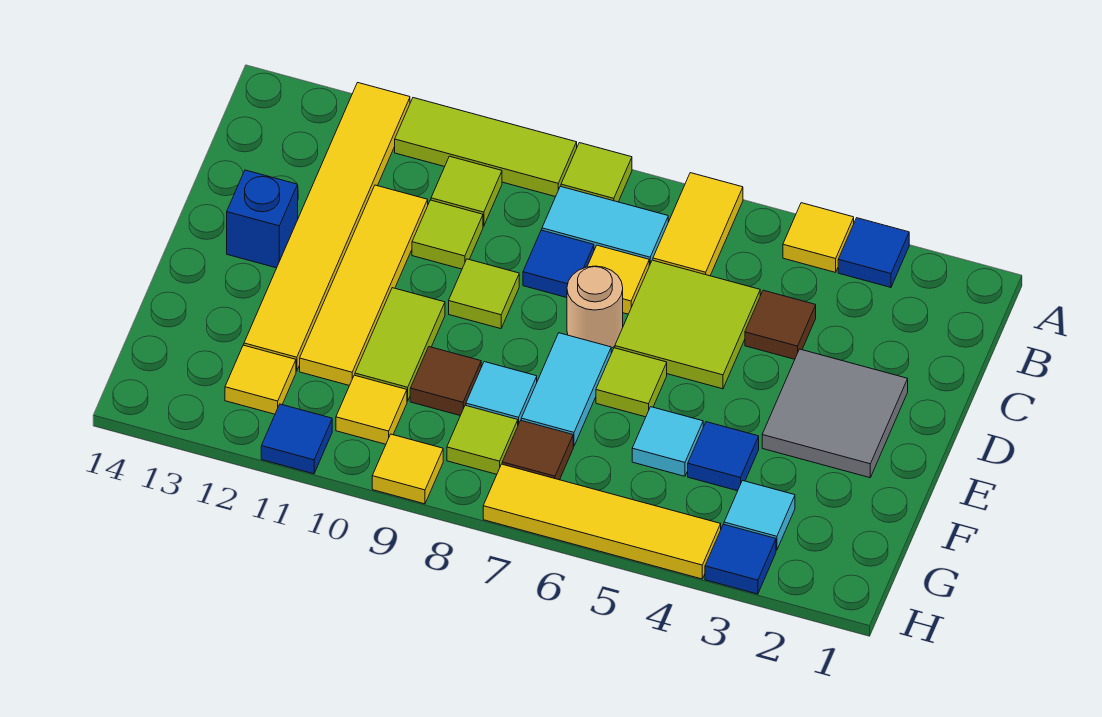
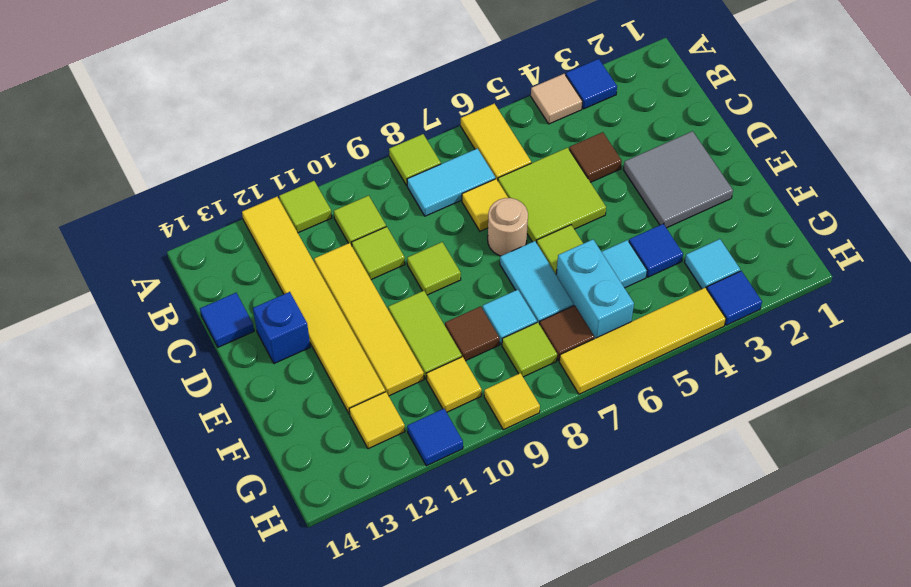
yellow 1x1 tile [783,203,854,272] -> tan 1x1 tile [531,74,583,124]
lime 1x3 tile [395,98,577,197] -> lime 1x1 tile [279,181,332,233]
blue 1x1 tile [523,230,594,298] -> blue 1x1 tile moved to [200,293,254,347]
none -> cyan 1x2 brick [556,240,634,339]

